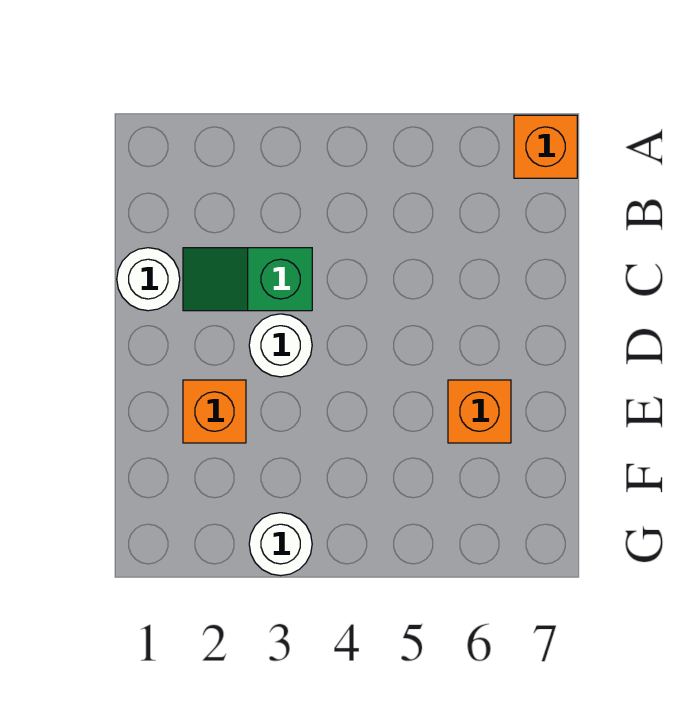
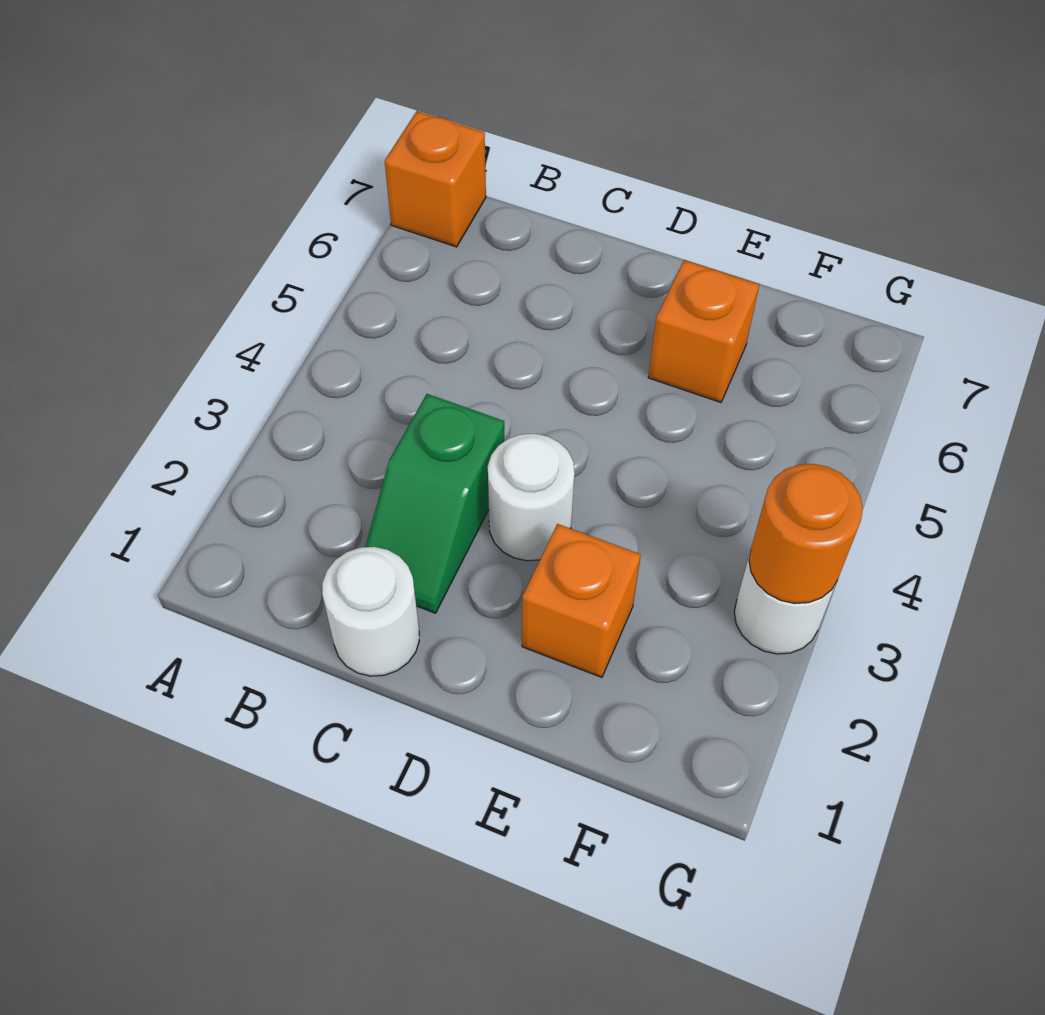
none -> orange 1x1 round brick [749,464,863,603]

